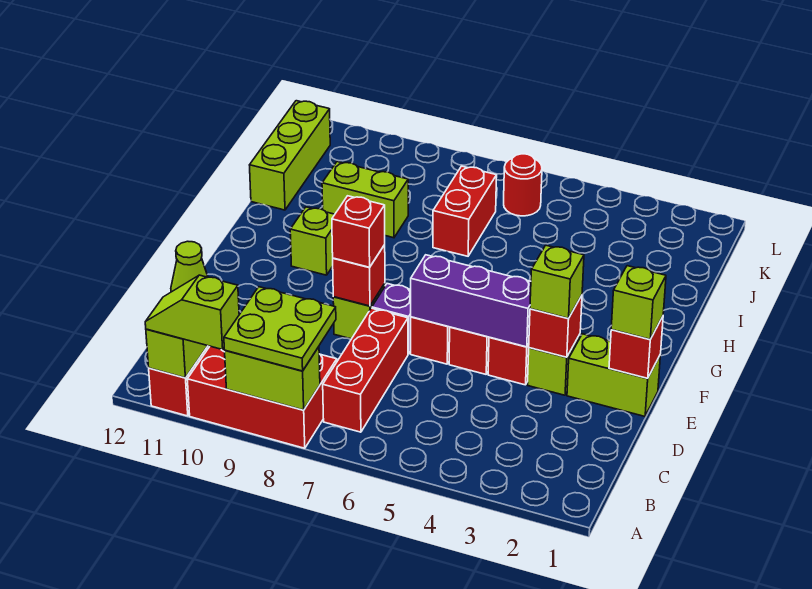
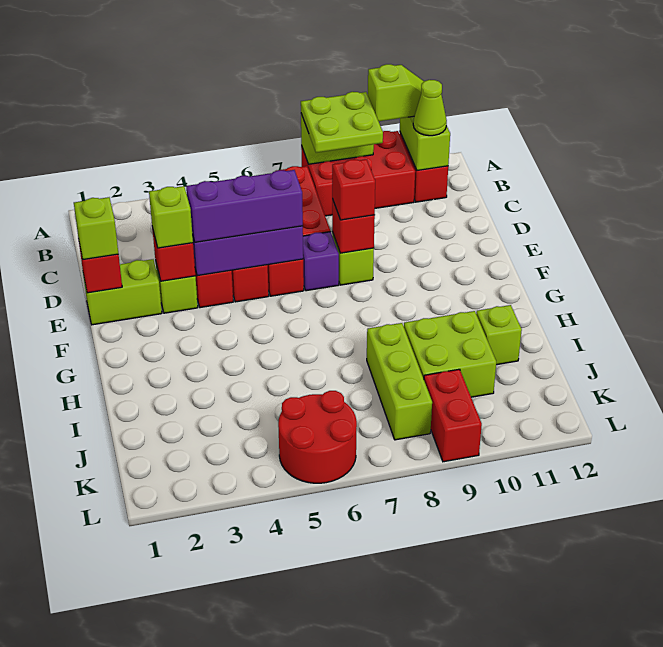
none -> purple 1x3 brick [186,170,303,242]
lime 1x1 brick [290,207,335,275] -> lime 1x1 brick moved to [476,305,522,365]
red 1x2 brick [433,166,497,256] -> red 1x2 brick moved to [424,369,482,462]
lime 1x2 brick [322,162,408,238] -> lime 2x2 brick [404,311,496,397]
lime 1x3 brick [250,101,330,210] -> lime 1x3 brick moved to [367,323,432,440]
red 1x1 round brick [504,154,542,216] -> red 2x2 round brick [278,391,357,483]

